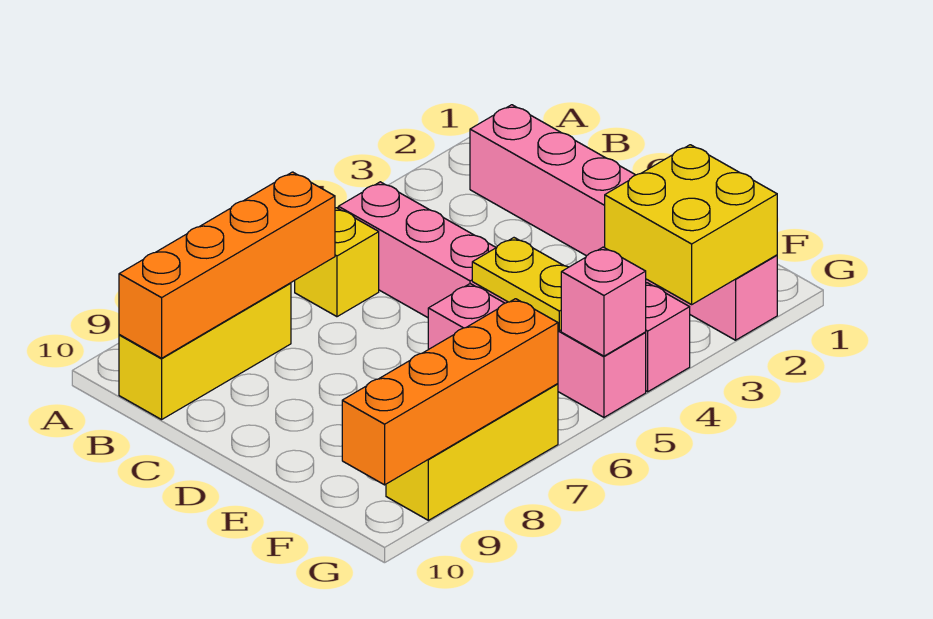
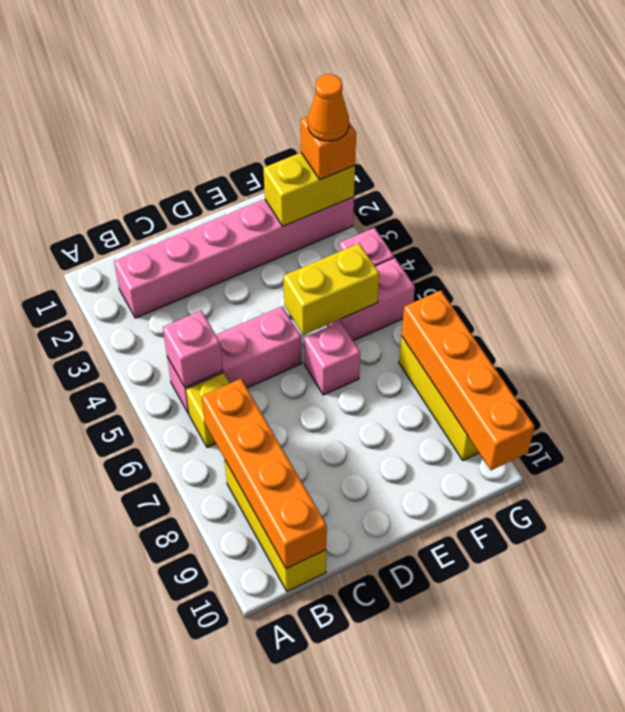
yellow 1x2 plate [472,238,568,331] -> yellow 1x2 brick [283,244,379,335]
yellow 2x2 brick [605,145,777,305] -> yellow 1x2 brick [263,153,355,226]
none -> orange 1x1 brick [301,116,356,180]
none -> orange 1x1 cone [308,74,349,141]
pink 1x1 brick [561,247,646,356] -> pink 1x1 brick moved to [163,311,223,387]

